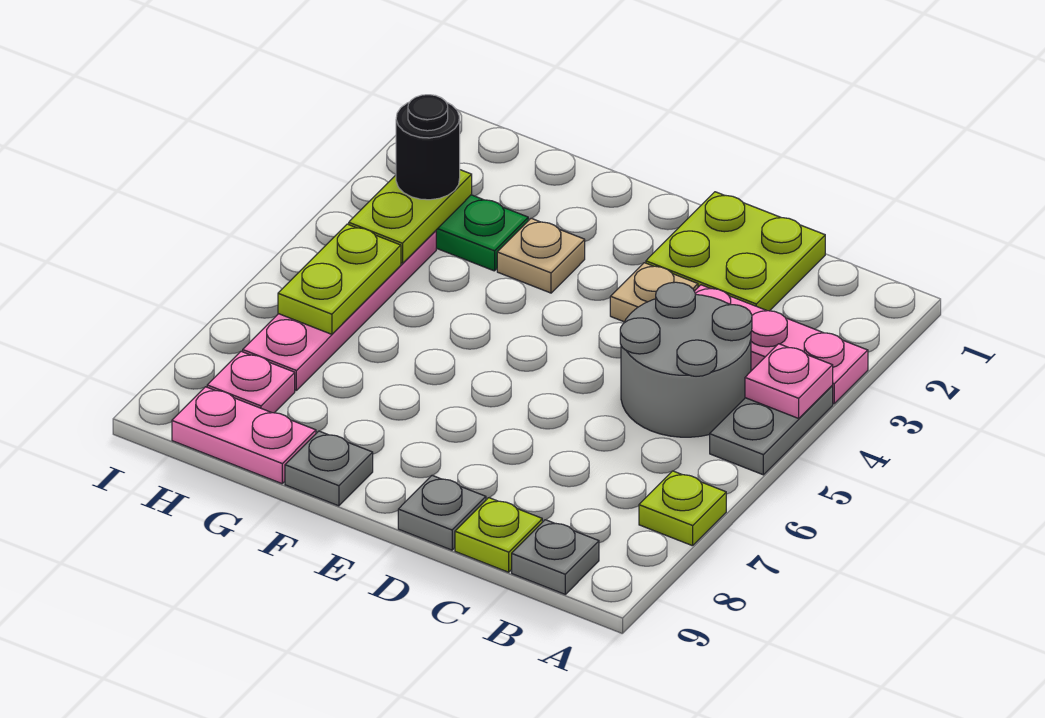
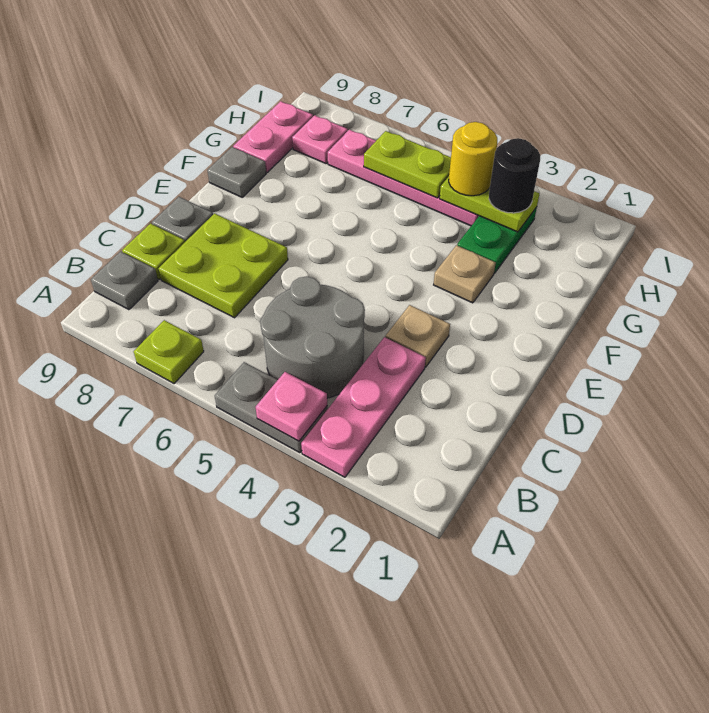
lime 2x2 plate [646,192,825,311] -> lime 2x2 plate moved to [159,213,288,318]
none -> yellow 1x1 round brick [449,122,497,196]

